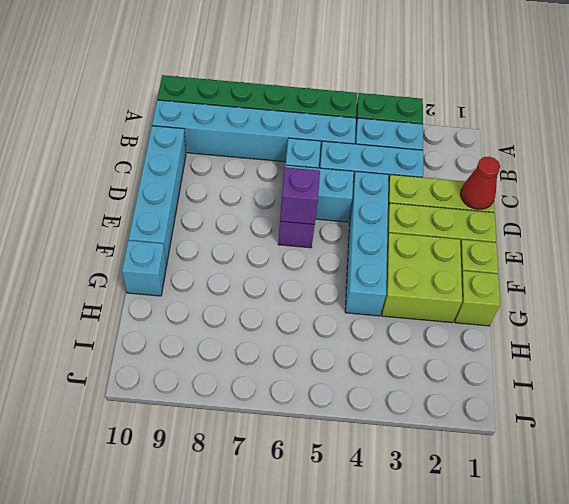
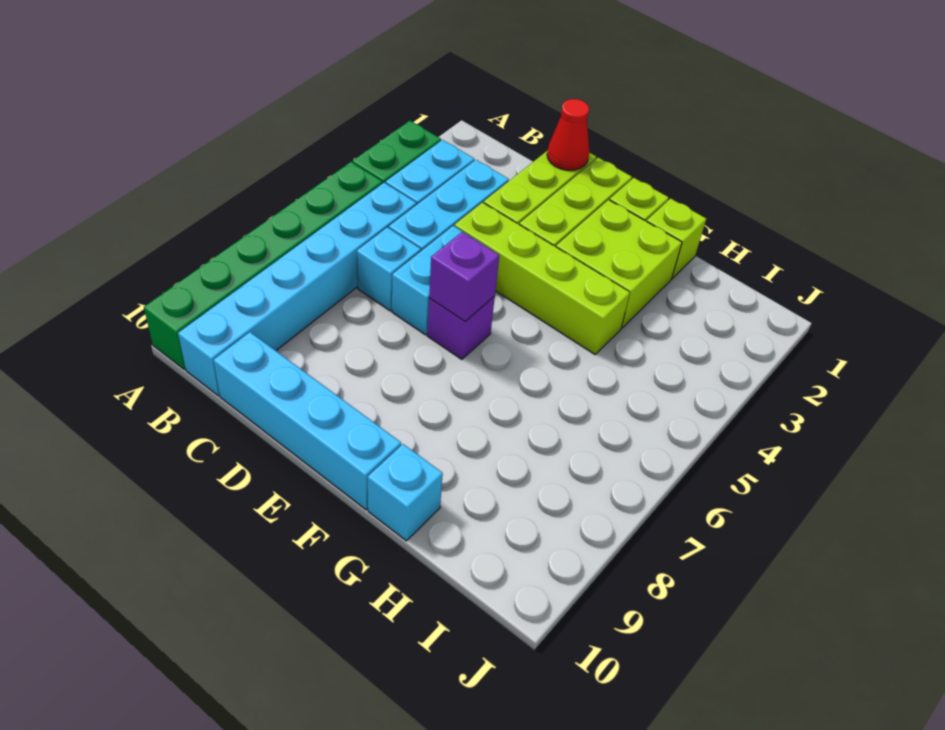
cyan 1x4 brick [345,172,388,316] -> lime 1x4 brick [455,202,630,354]

